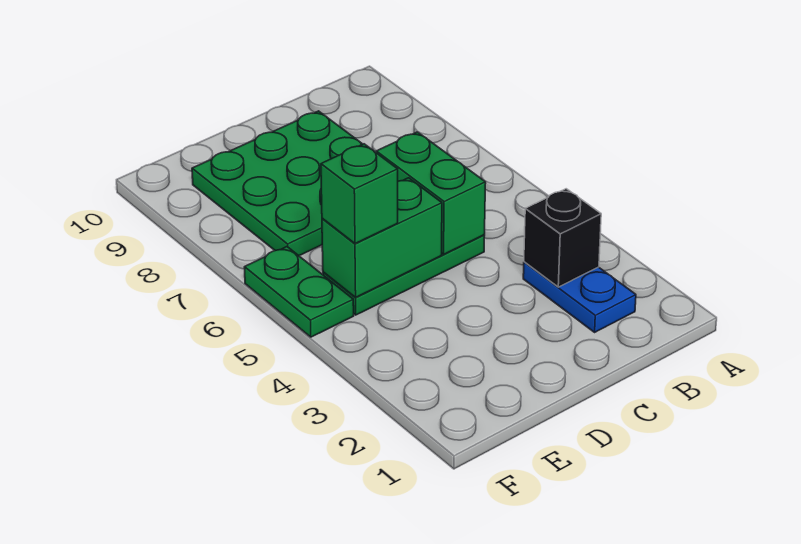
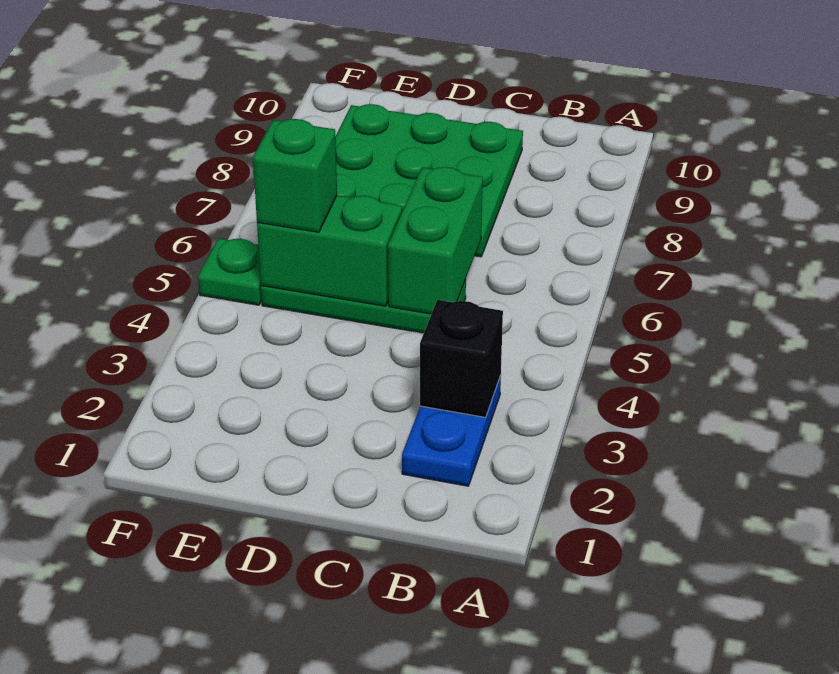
green 1x2 plate [244,247,354,337] -> green 1x1 plate [198,238,262,305]

